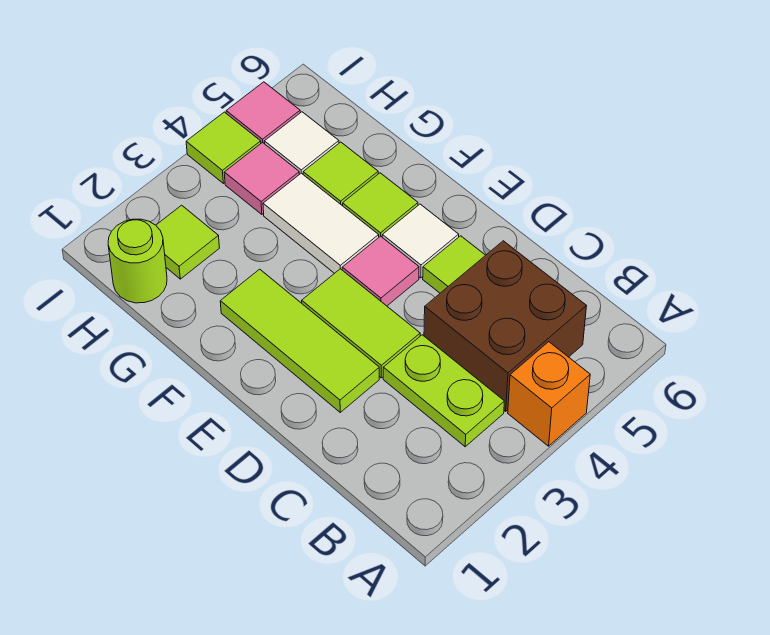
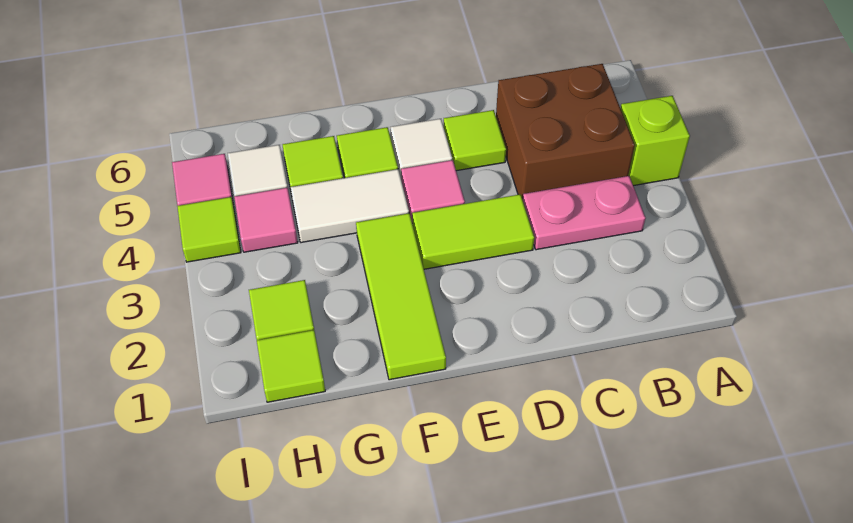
orange 1x1 brick [508,342,590,446] -> lime 1x1 brick [620,96,690,186]
lime 1x2 plate [383,335,504,447] -> pink 1x2 plate [523,176,646,250]
lime 1x3 tile [220,269,379,412] -> lime 1x3 tile turned to [356,213,446,380]
lime 1x1 round brick [108,219,167,303] -> lime 1x1 tile [257,330,325,402]

